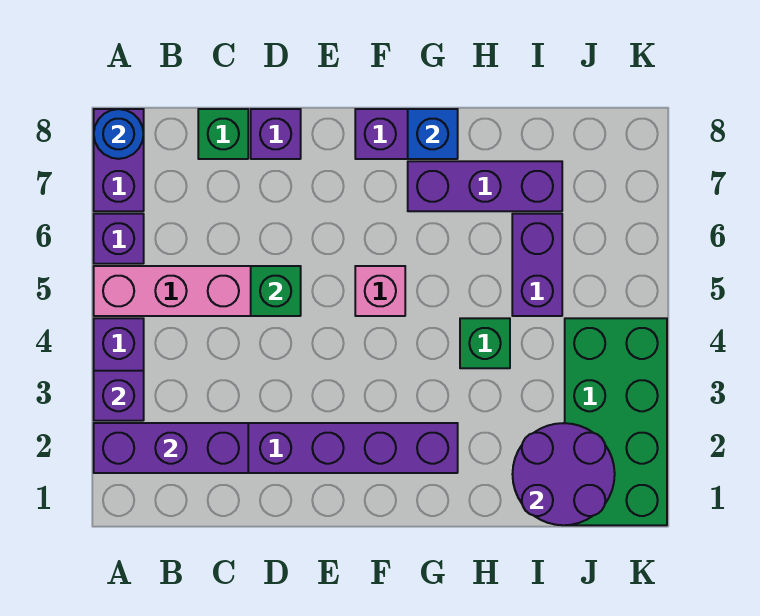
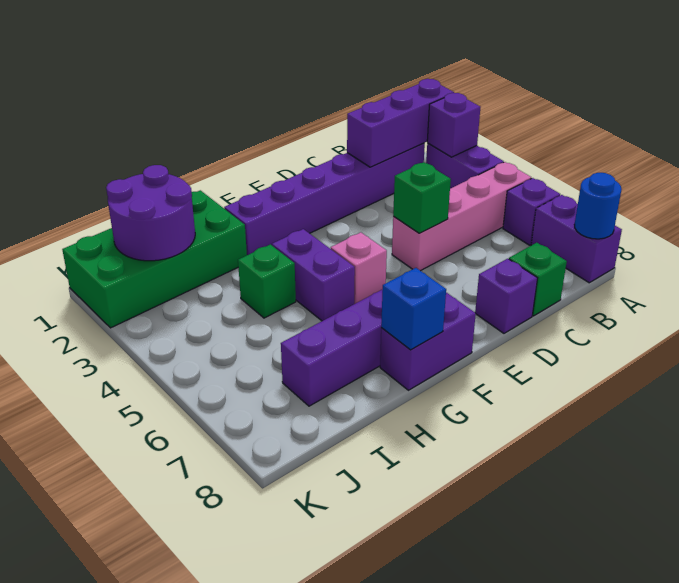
purple 1x2 brick [512,214,562,316] -> purple 1x2 brick moved to [272,229,355,321]
green 2x4 brick [565,318,667,525] -> green 2x4 brick turned to [62,190,247,328]

